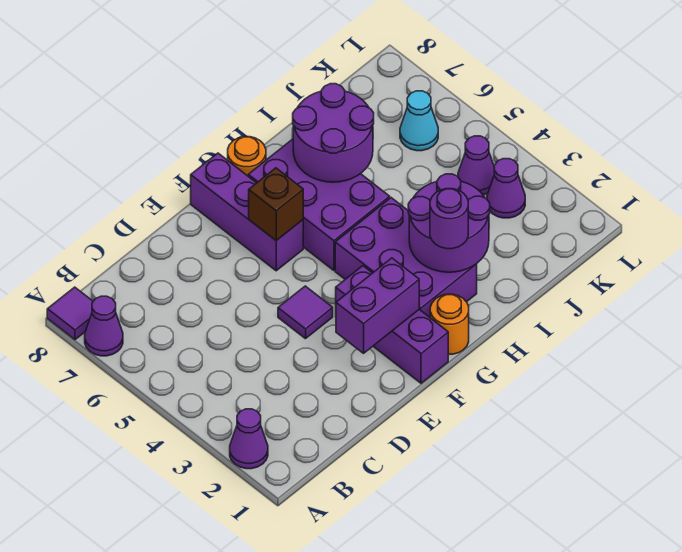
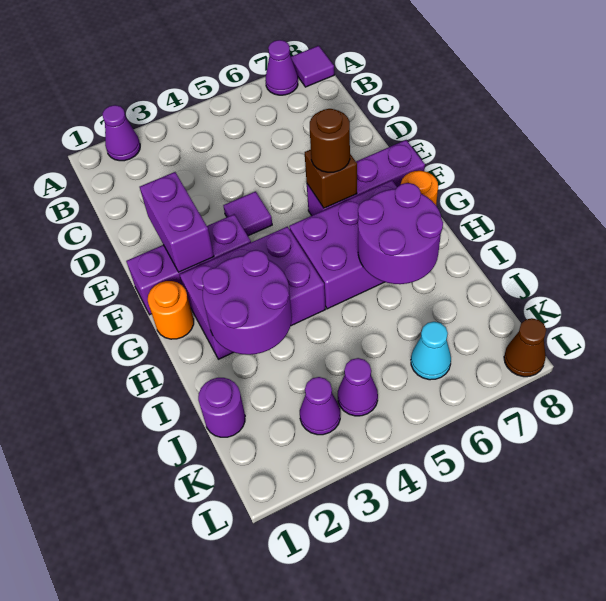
none -> brown 1x1 round brick [310,109,350,172]
purple 1x1 round brick [430,189,468,249] -> purple 1x1 round brick moved to [198,378,245,437]
none -> brown 1x1 cone [504,318,546,377]

